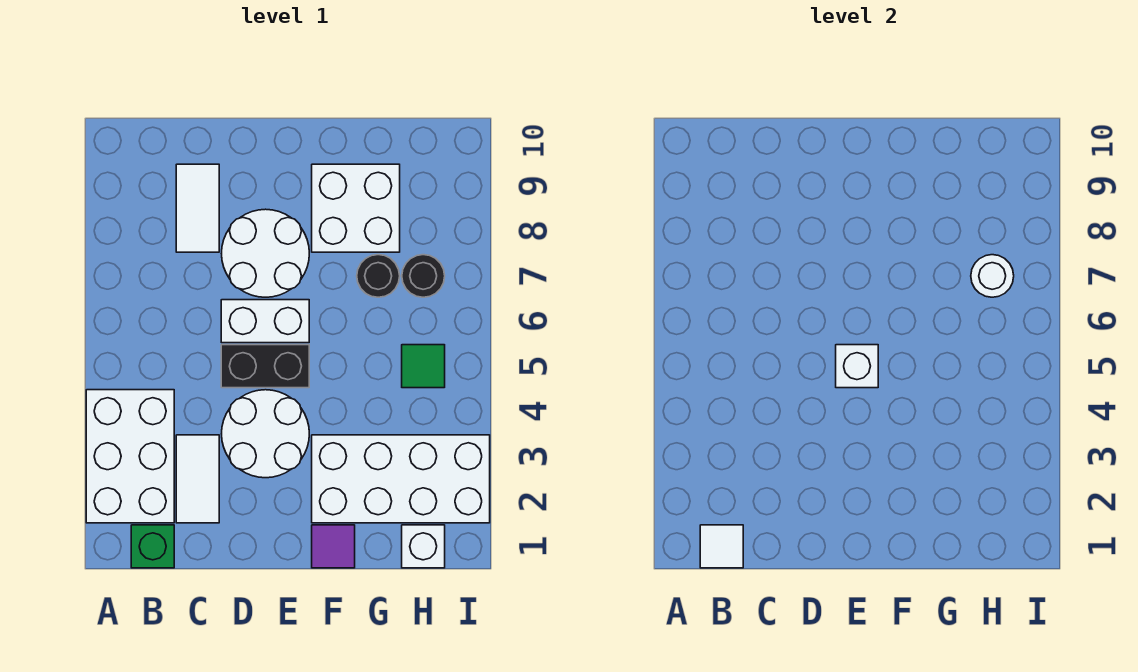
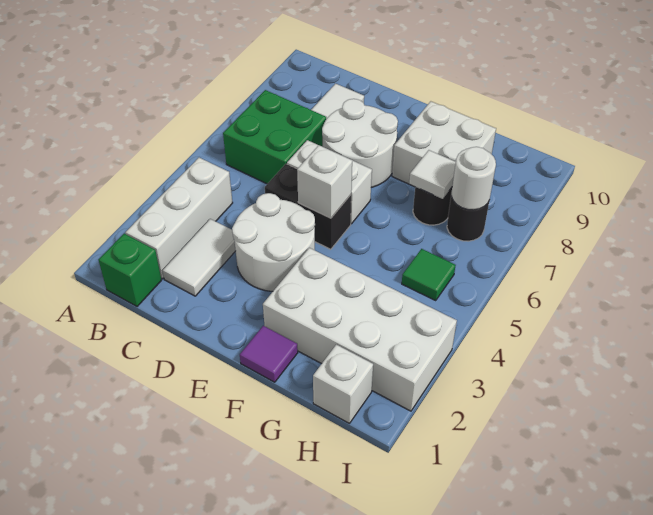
white 2x3 brick [86,390,174,523] -> white 1x3 brick [126,158,233,279]
white 1x1 tile [700,525,743,568] -> white 1x1 tile moved to [409,150,456,199]
none -> green 2x2 brick [223,90,326,184]

